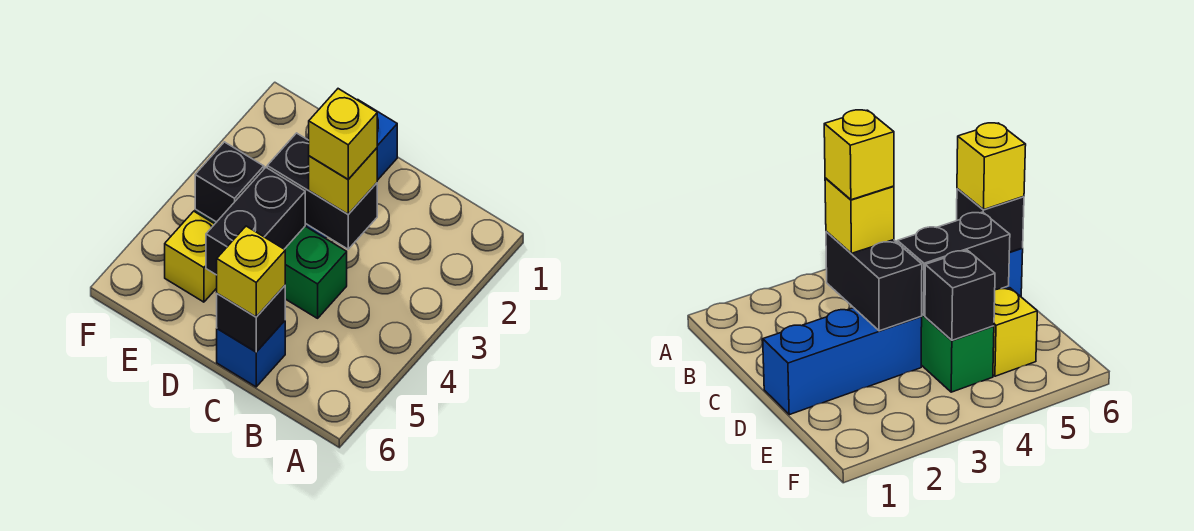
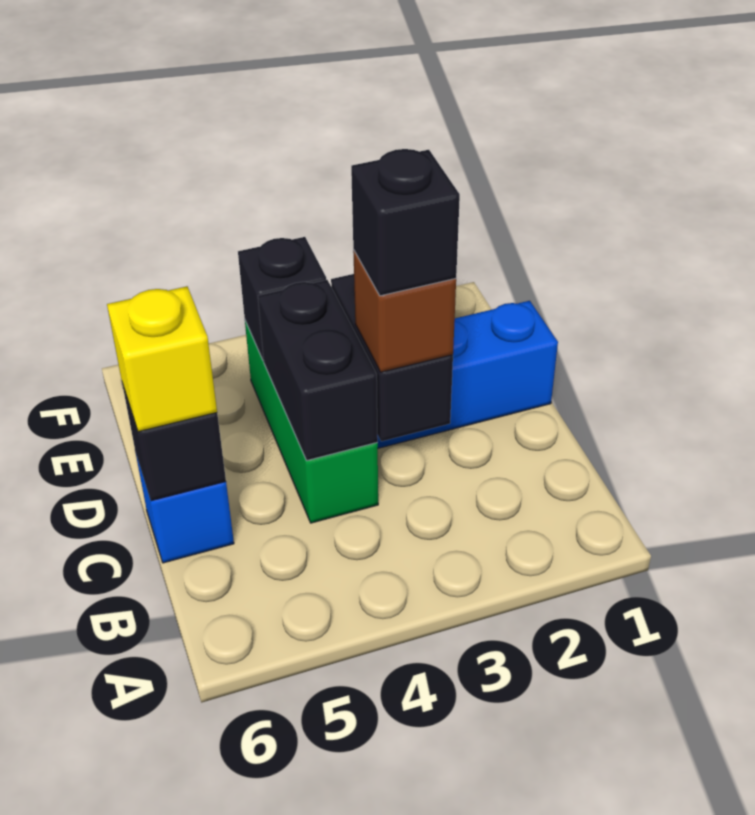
yellow 1x1 brick [309,148,377,214] -> brown 1x1 brick [353,250,456,372]
yellow 1x1 brick [309,89,377,179] -> black 1x1 brick [351,149,460,296]
black 1x2 brick [206,168,305,275] -> black 1x2 brick turned to [258,280,378,461]
yellow 1x1 brick [165,211,217,302] -> none

